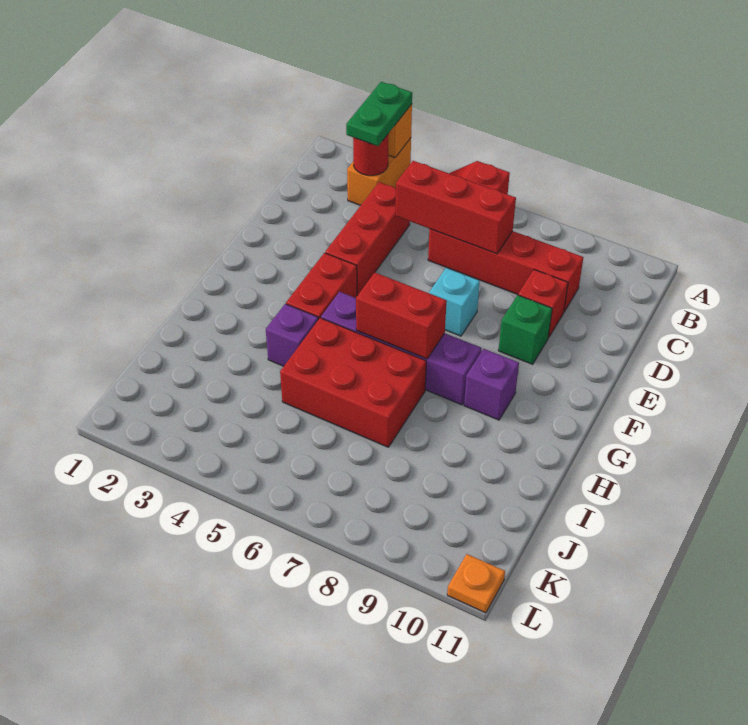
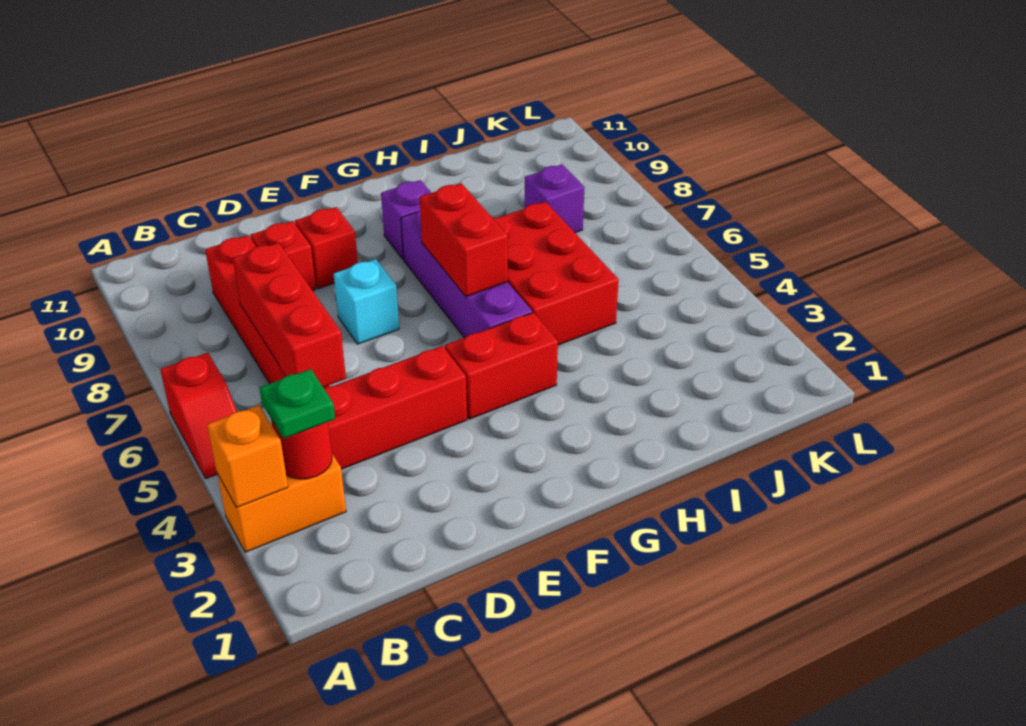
green 1x2 plate [346,82,412,146] -> green 1x1 plate [259,369,335,438]
green 1x1 brick [498,295,552,364] -> red 1x1 brick [295,207,358,289]
purple 1x1 brick [266,304,318,366] -> purple 1x1 brick moved to [525,165,584,233]
orange 1x1 plate [447,554,505,613] -> none

